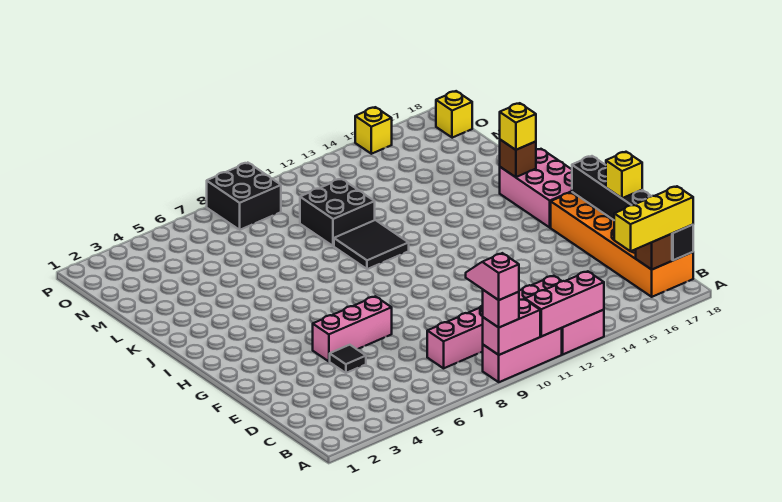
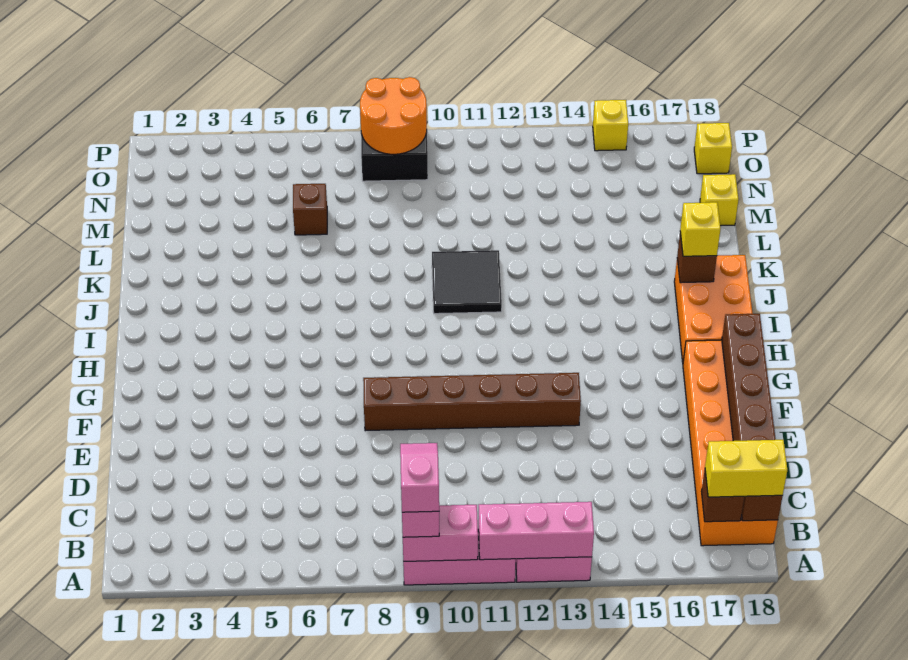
yellow 1x3 brick [614,186,693,251] -> yellow 1x2 brick [705,440,787,497]
black 1x6 brick [572,156,693,260] -> brown 1x6 brick [722,314,783,521]
pink 1x6 brick [427,276,562,368] -> none
black 1x1 tile [330,345,366,373] -> none
yellow 1x1 brick [606,152,642,198] -> yellow 1x1 brick moved to [700,174,739,226]
pink 1x3 brick [313,296,392,361] -> none
none -> brown 1x6 brick [363,373,581,431]
pink 2x3 brick [500,149,572,228] -> orange 2x3 brick [674,255,753,362]
black 2x2 brick [300,179,375,246] -> none
none -> brown 1x1 brick [293,184,327,235]
none -> orange 2x2 round brick [360,77,427,154]

